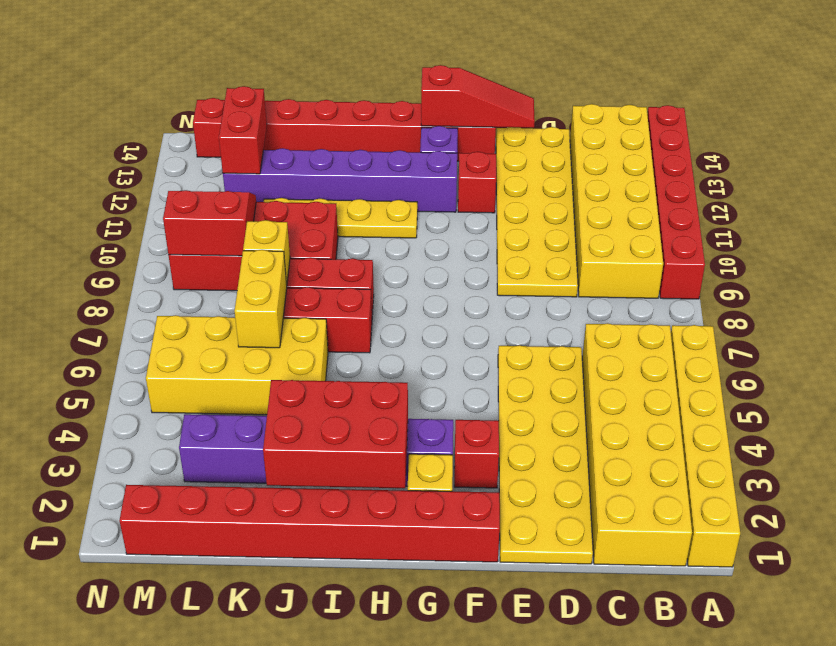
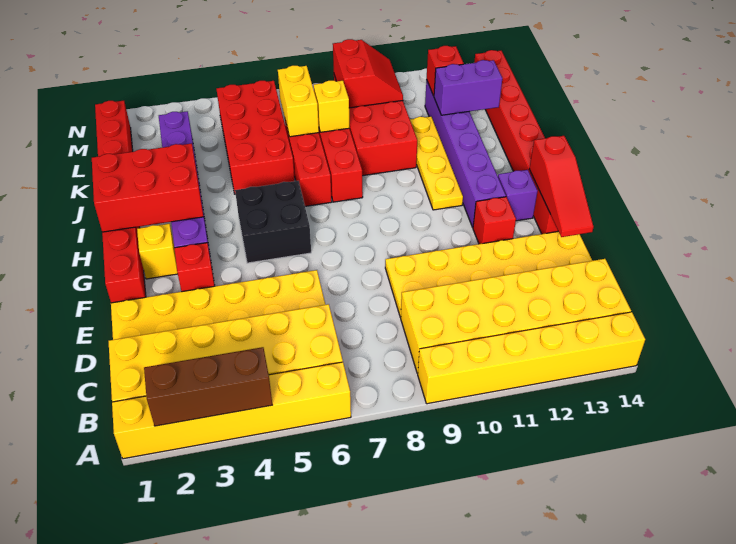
none -> brown 1x3 brick [144,347,272,426]
red 1x6 brick [647,105,705,299] -> yellow 1x6 brick [417,312,645,404]
none -> black 2x2 brick [235,181,311,263]
red 2x3 brick [263,380,408,488] -> red 2x3 brick turned to [92,143,204,232]
yellow 2x4 brick [146,315,328,415] -> red 2x4 brick [216,81,295,194]
yellow 1x2 brick [234,250,287,348] -> yellow 1x2 brick turned to [278,66,319,137]
none -> purple 1x2 brick [434,60,502,115]
red 1x2 brick [219,86,267,174] -> red 1x1 brick [427,46,464,96]

